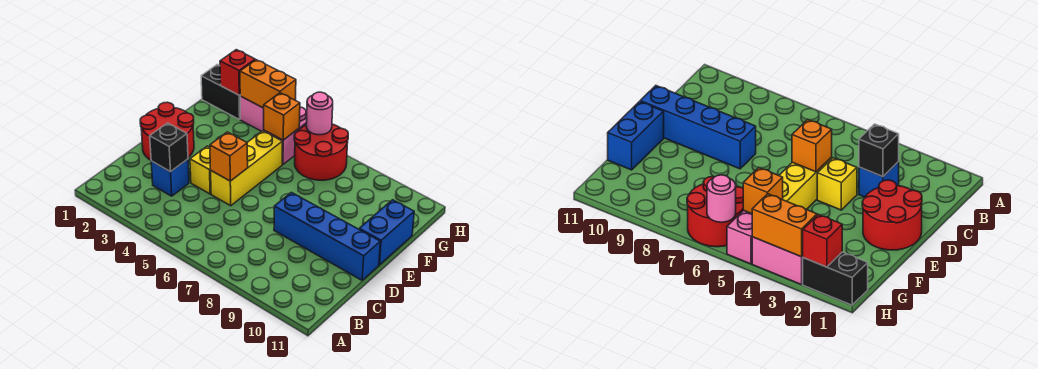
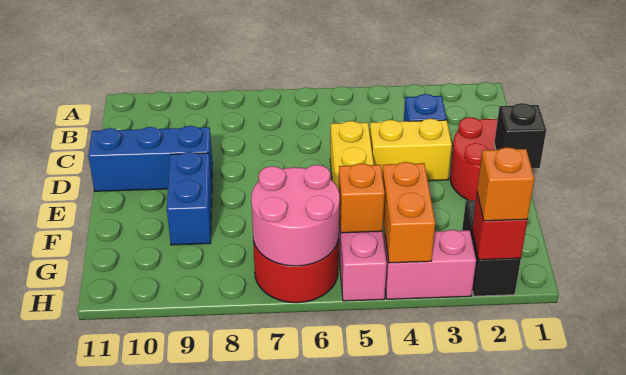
black 1x1 brick [150,123,188,172] -> black 1x1 brick moved to [494,103,546,168]
yellow 1x1 brick [190,146,211,194] -> yellow 1x2 brick [370,119,452,181]
orange 1x1 brick [210,132,248,181] -> orange 1x1 brick moved to [477,147,535,221]
blue 1x4 brick [274,192,380,280] -> blue 1x3 brick [88,126,213,191]
blue 1x2 brick [359,200,414,265] -> blue 1x2 brick moved to [167,152,212,245]
black 1x2 brick [201,65,240,120] -> black 1x2 brick turned to [462,200,521,296]
orange 1x2 brick [240,60,296,108] -> orange 1x2 brick turned to [382,162,435,263]
pink 1x1 round brick [306,92,333,135] -> pink 2x2 round brick [251,165,340,266]

